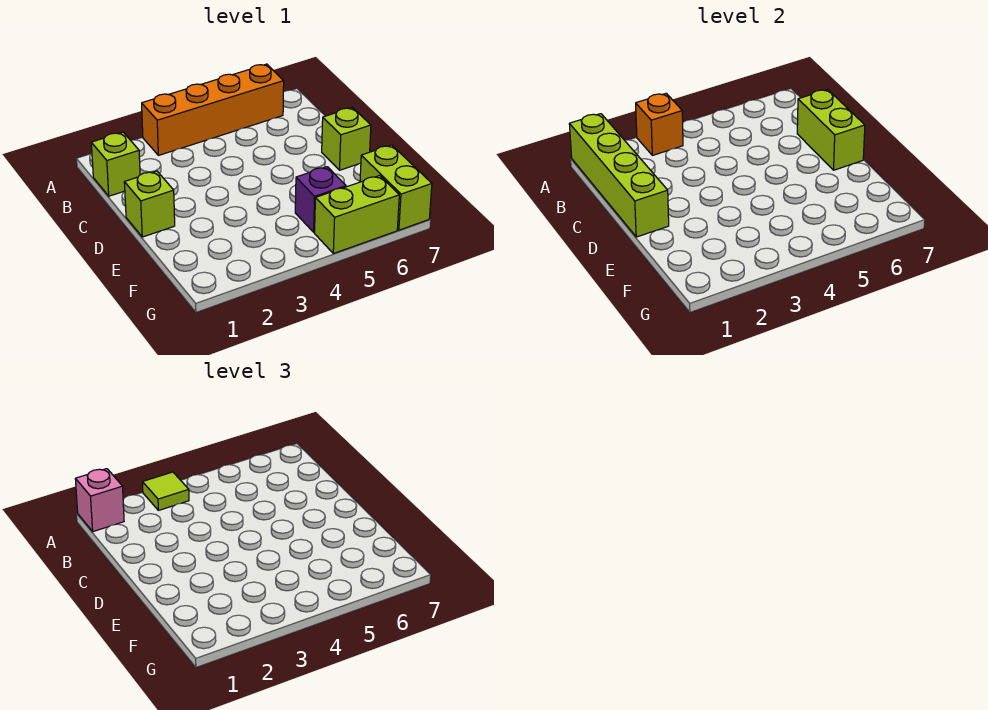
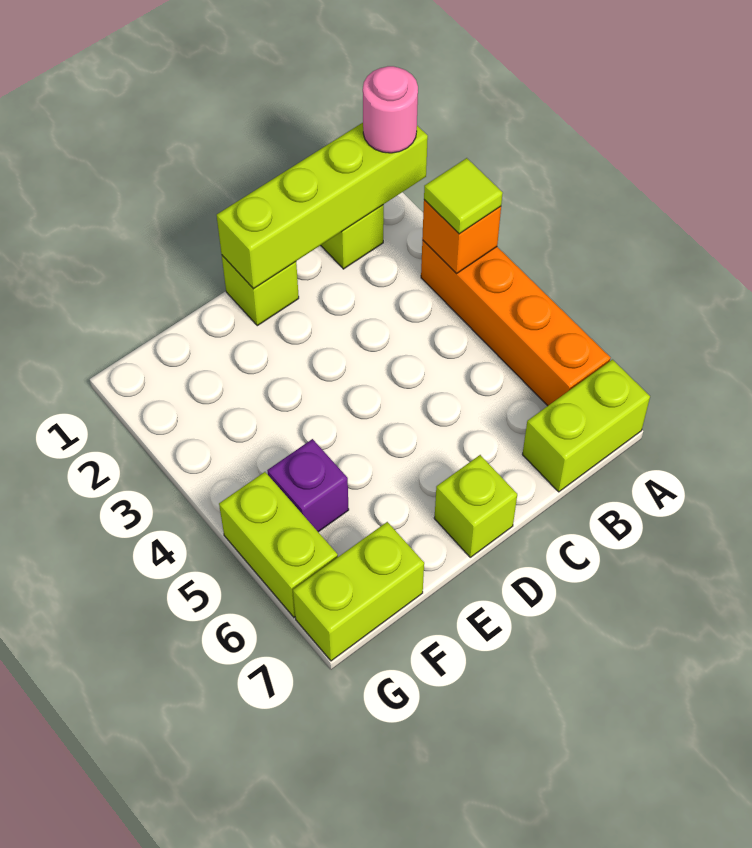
pink 1x1 brick [75,469,124,532] -> pink 1x1 round brick [363,66,418,153]
lime 1x2 brick [797,89,865,170] -> lime 1x2 brick moved to [522,360,650,492]

